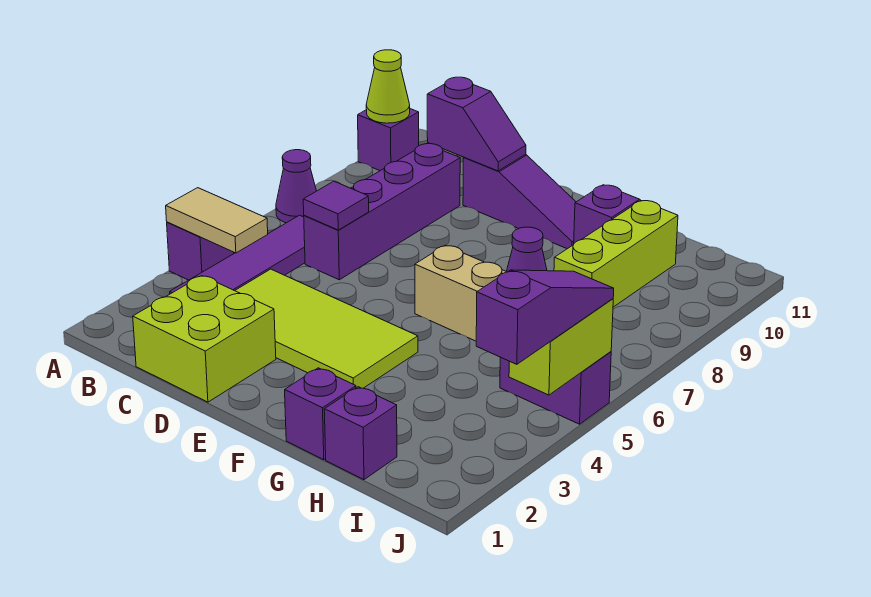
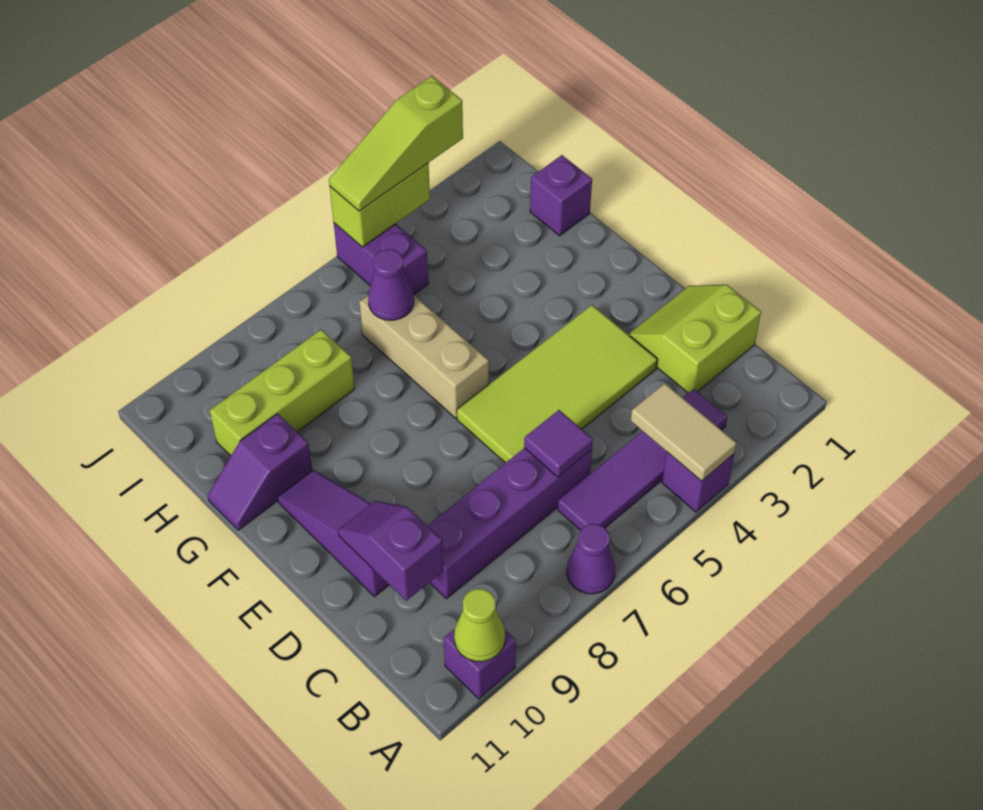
lime 2x2 brick [133,276,276,402] -> lime 2x2 slope [628,285,761,393]
lime 2x4 tile [235,269,418,388] -> lime 2x4 tile turned to [457,305,657,463]
purple 1x1 brick [285,368,356,460] -> none
purple 1x3 slope [476,270,614,364] -> lime 1x3 slope [329,76,463,211]

